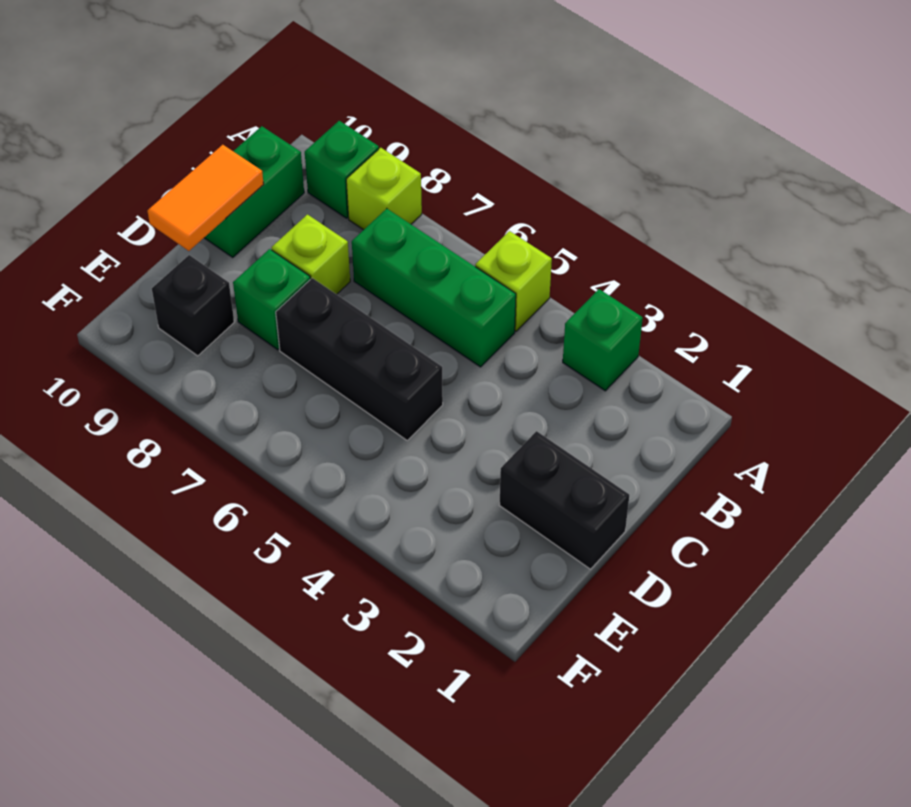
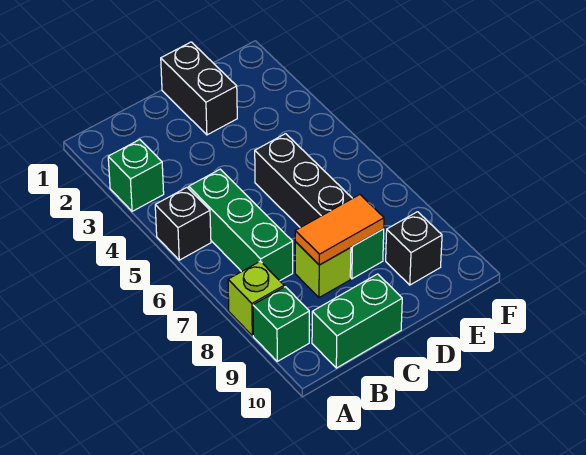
lime 1x1 brick [475,231,552,331] -> black 1x1 brick [155,187,211,260]
orange 1x2 tile [148,145,264,251] -> orange 1x2 tile moved to [295,195,384,265]

